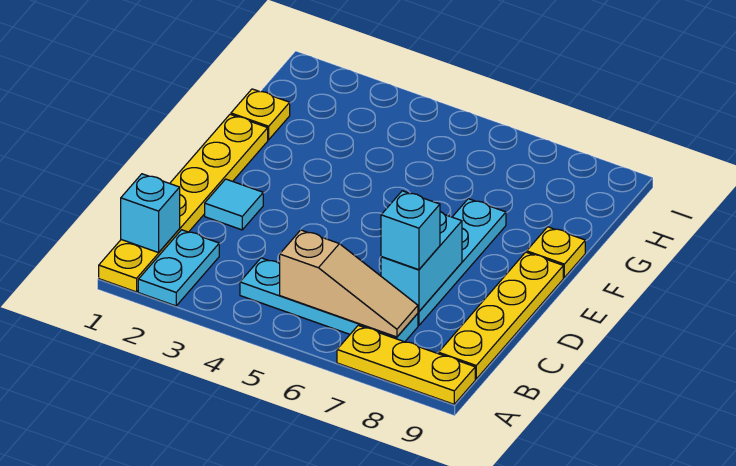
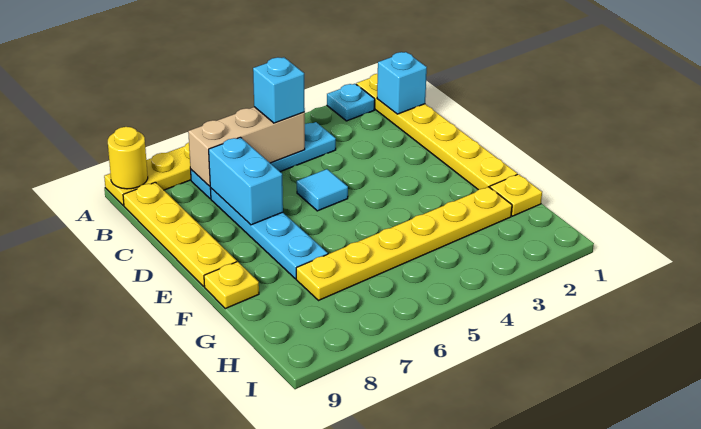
cyan 1x2 plate [138,230,219,306] -> cyan 1x1 plate [327,84,375,121]
none -> yellow 1x1 round brick [108,127,148,189]
tan 1x3 slope [280,230,418,337] -> tan 1x3 brick [188,107,305,186]
cyan 1x1 brick [381,191,440,270] -> cyan 1x1 brick moved to [253,57,305,123]
cyan 1x1 tile [205,179,263,230] -> cyan 1x1 tile moved to [297,169,348,211]
none -> yellow 1x6 plate [296,187,512,301]

